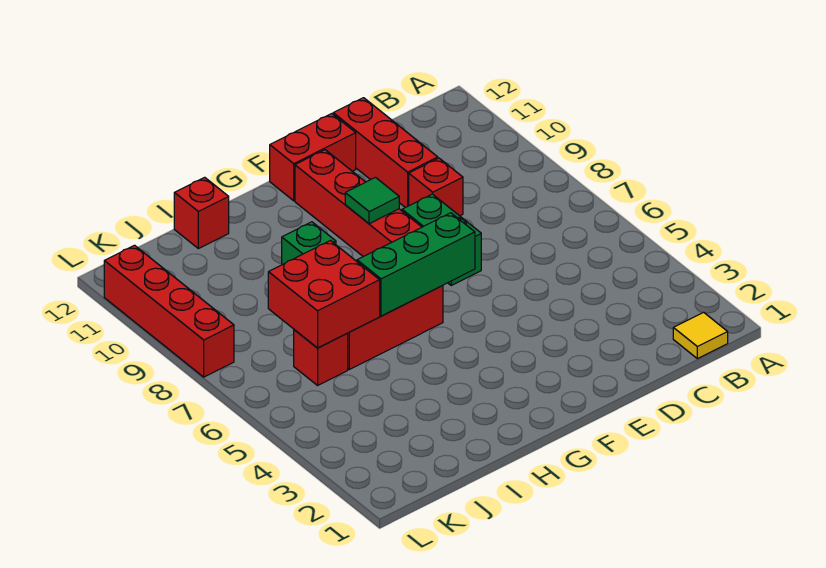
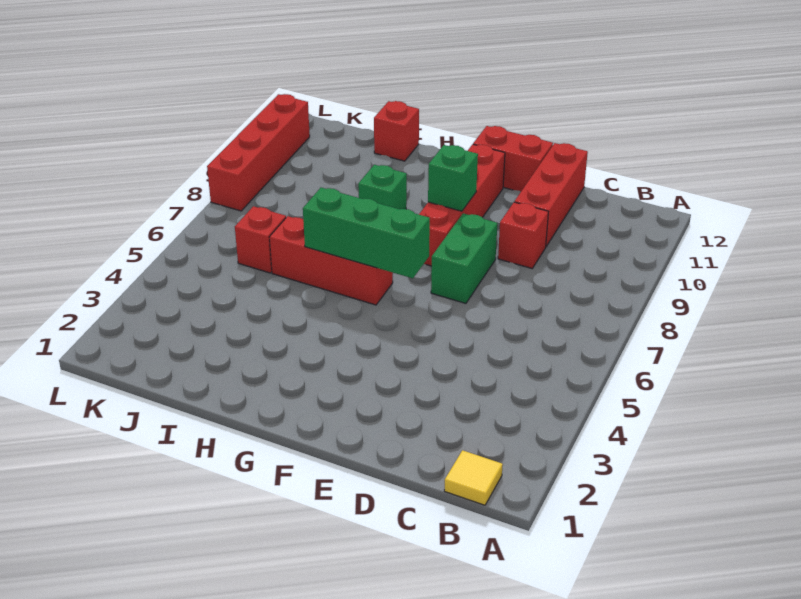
green 1x1 tile [345,177,399,224] -> green 1x1 brick [428,145,478,211]
red 2x2 brick [268,241,380,348] -> none

